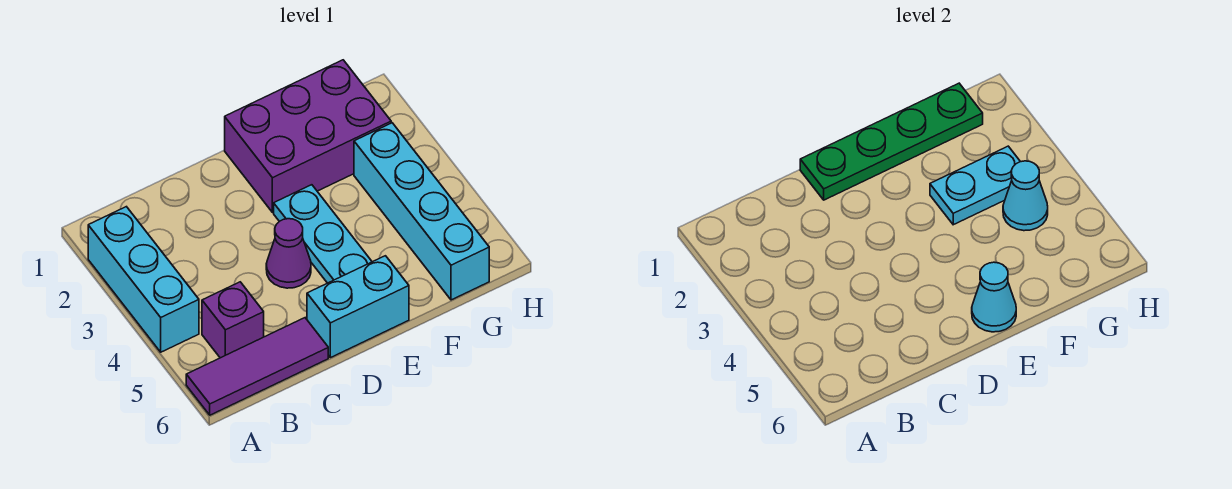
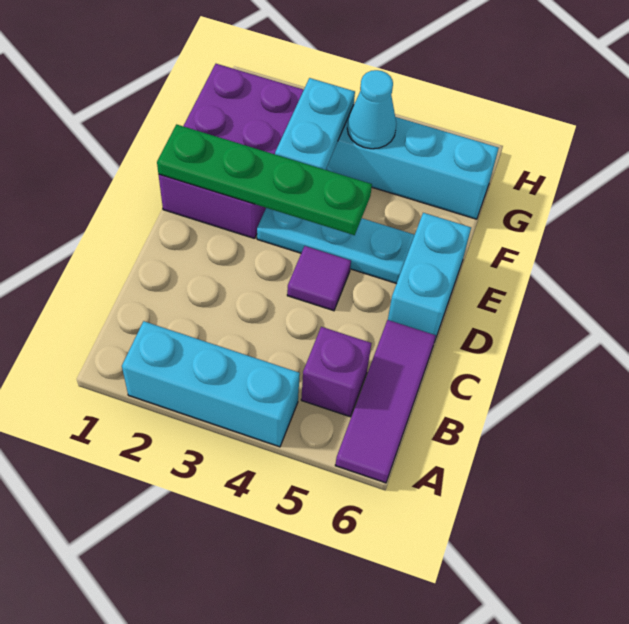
green 1x4 plate [800,83,983,200] -> green 1x4 plate turned to [157,124,372,235]
purple 1x1 cone [266,219,311,288] -> purple 1x1 tile [287,246,351,311]
cyan 1x1 cone [972,262,1016,332] -> none

